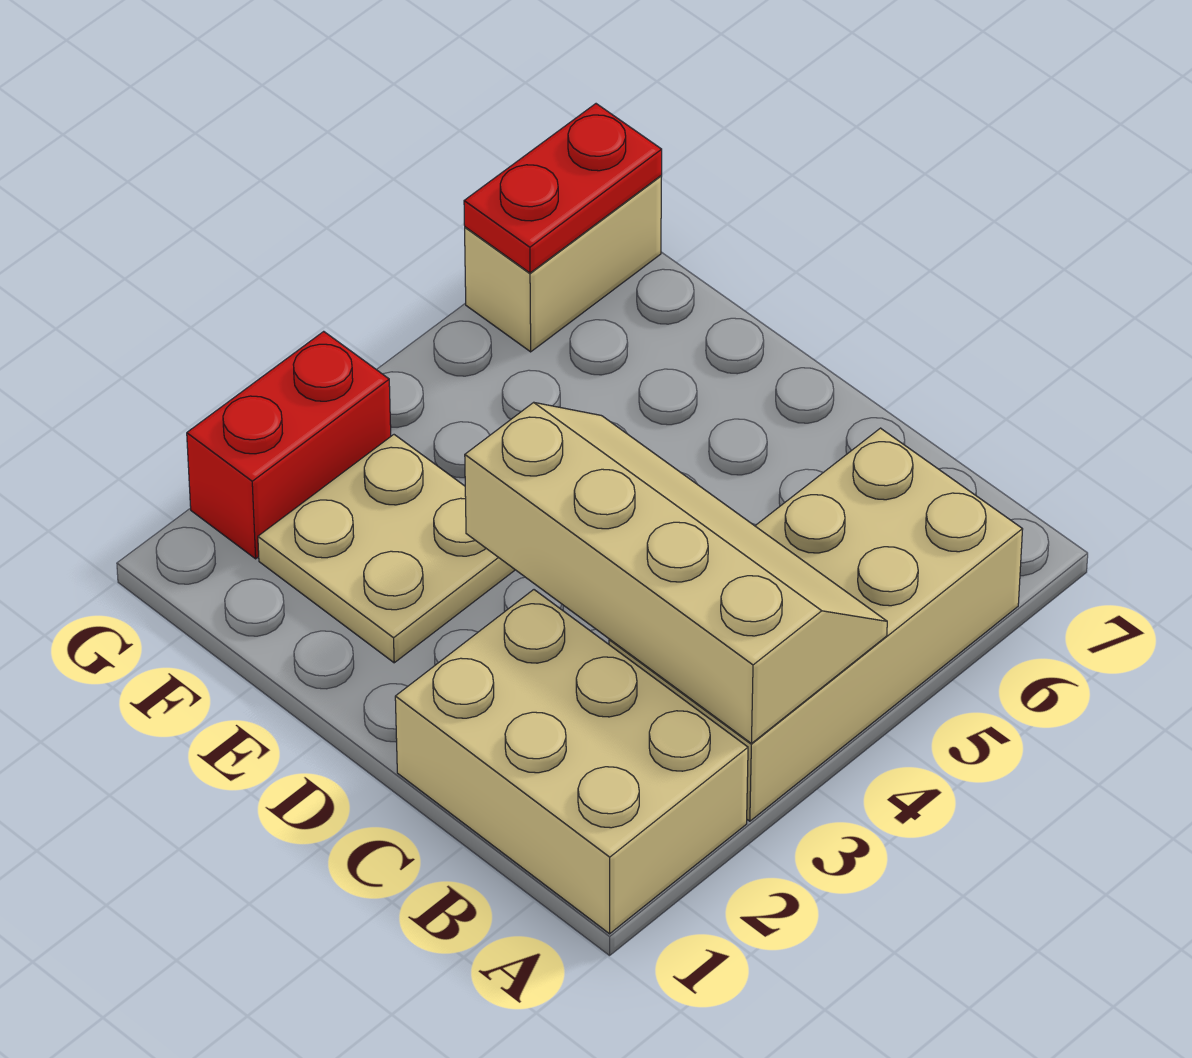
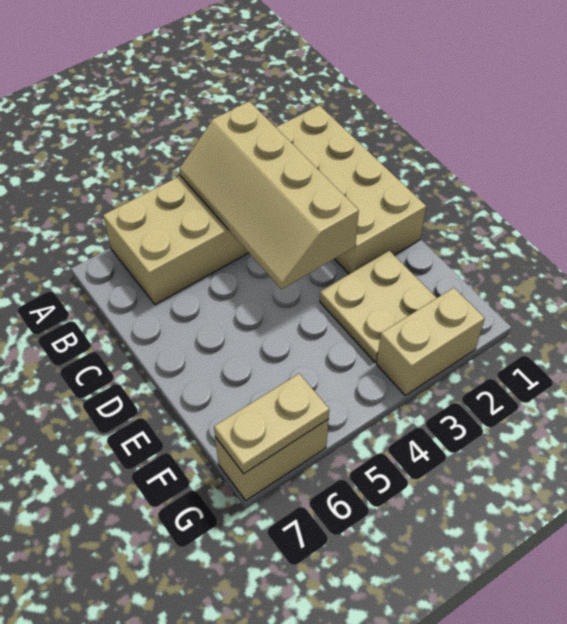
tan 2x3 brick [395,590,748,934] -> tan 2x4 brick [276,105,426,274]
red 1x2 brick [187,331,391,559] -> tan 1x2 brick [376,288,485,396]
red 1x2 plate [464,104,662,273] -> tan 1x2 plate [214,374,329,474]

